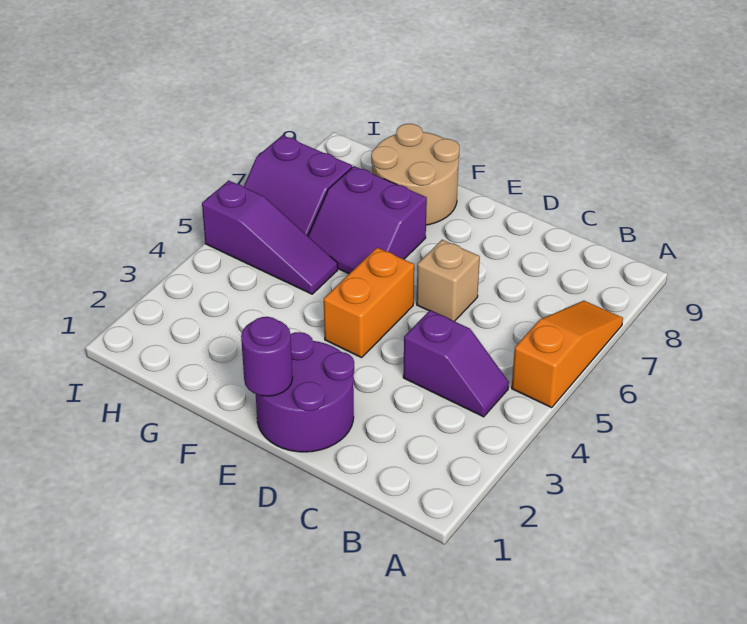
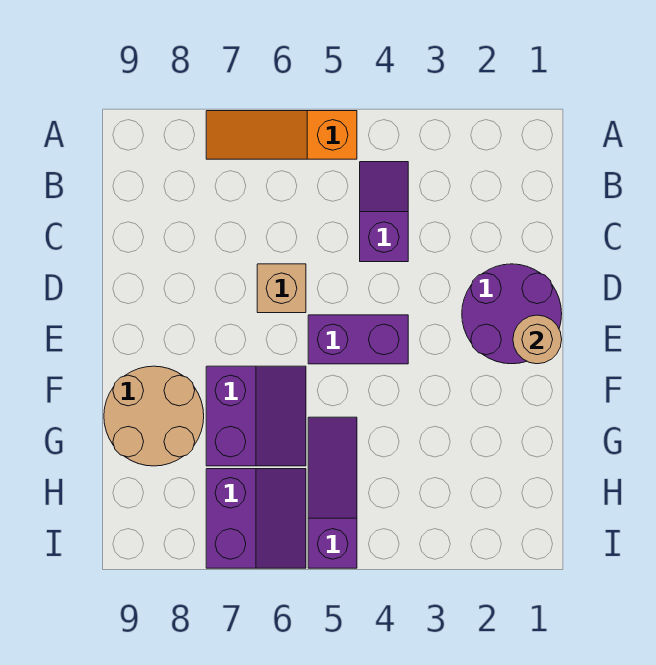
purple 1x1 round brick [241,317,293,396] -> tan 1x1 round brick [513,315,562,364]
orange 1x2 brick [324,248,414,358] -> purple 1x2 brick [308,315,408,364]

